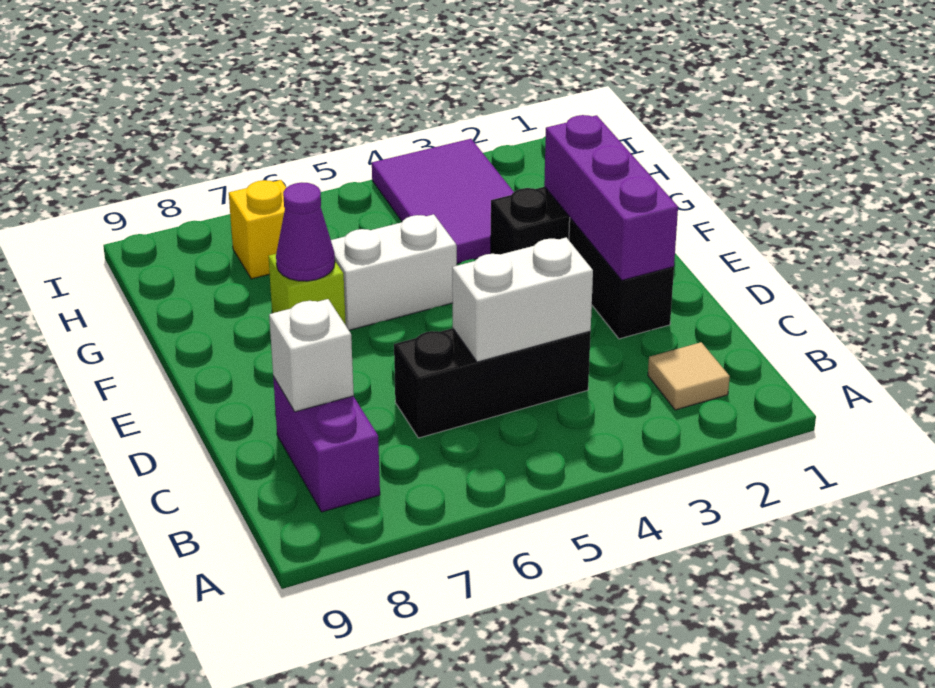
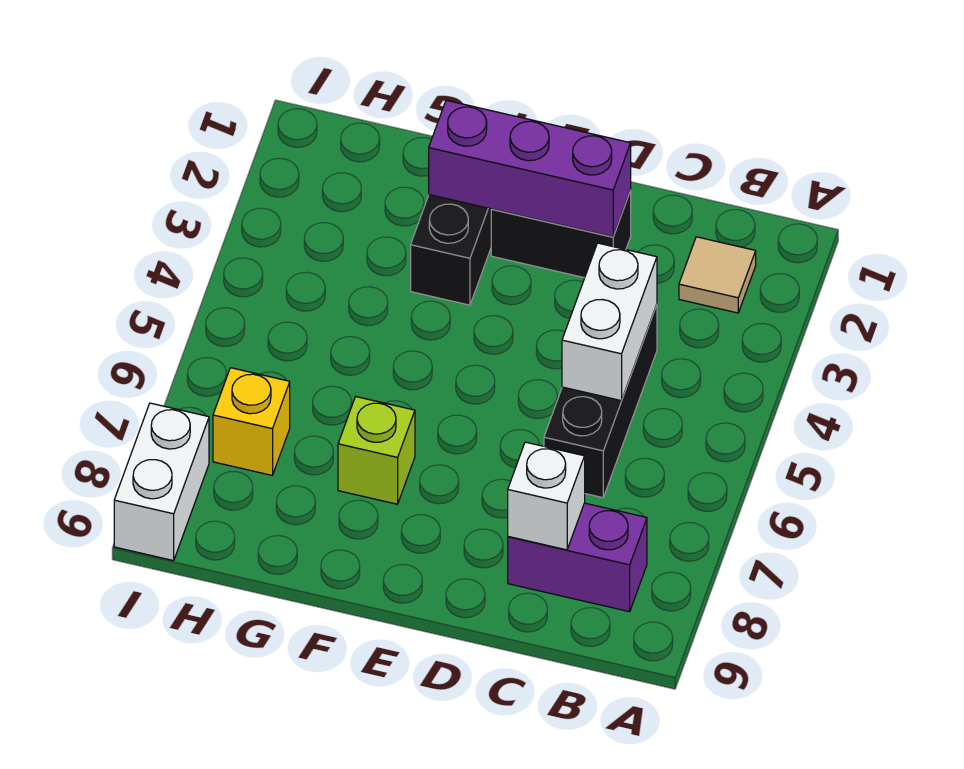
white 1x2 brick [331,214,457,330] -> white 1x2 brick moved to [114,403,209,561]
purple 1x1 cone [276,183,335,281] -> none
purple 2x3 tile [372,139,514,264] -> none

